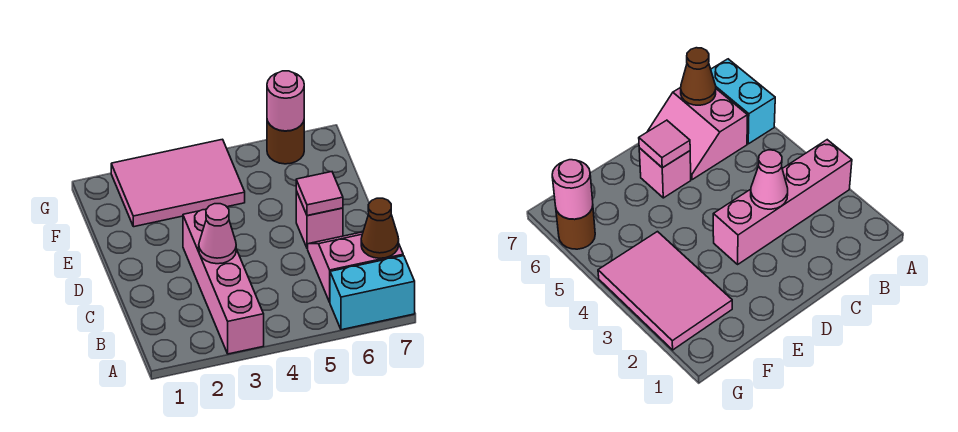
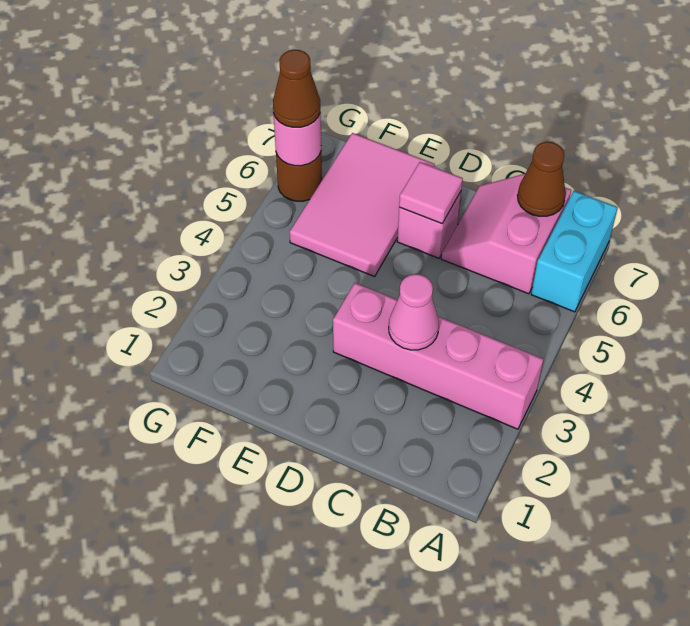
pink 2x3 tile [111,139,245,227] -> pink 2x3 tile moved to [290,133,435,277]
none -> brown 1x1 cone [273,50,320,127]

